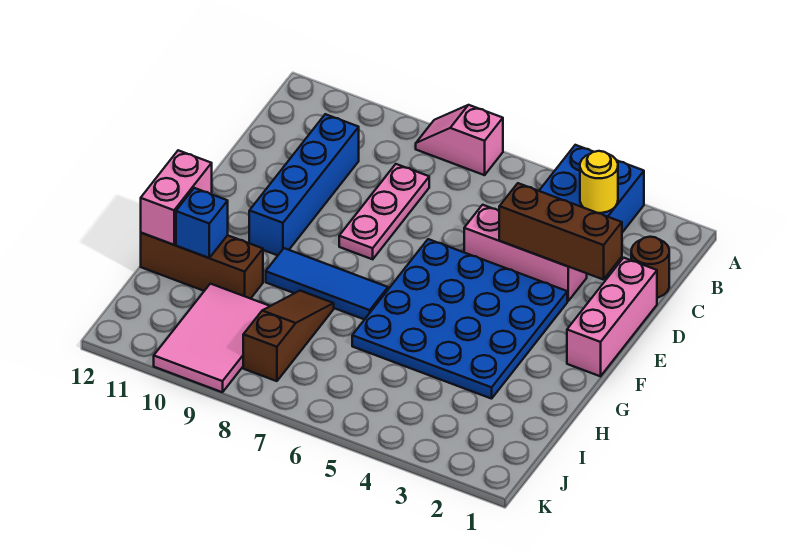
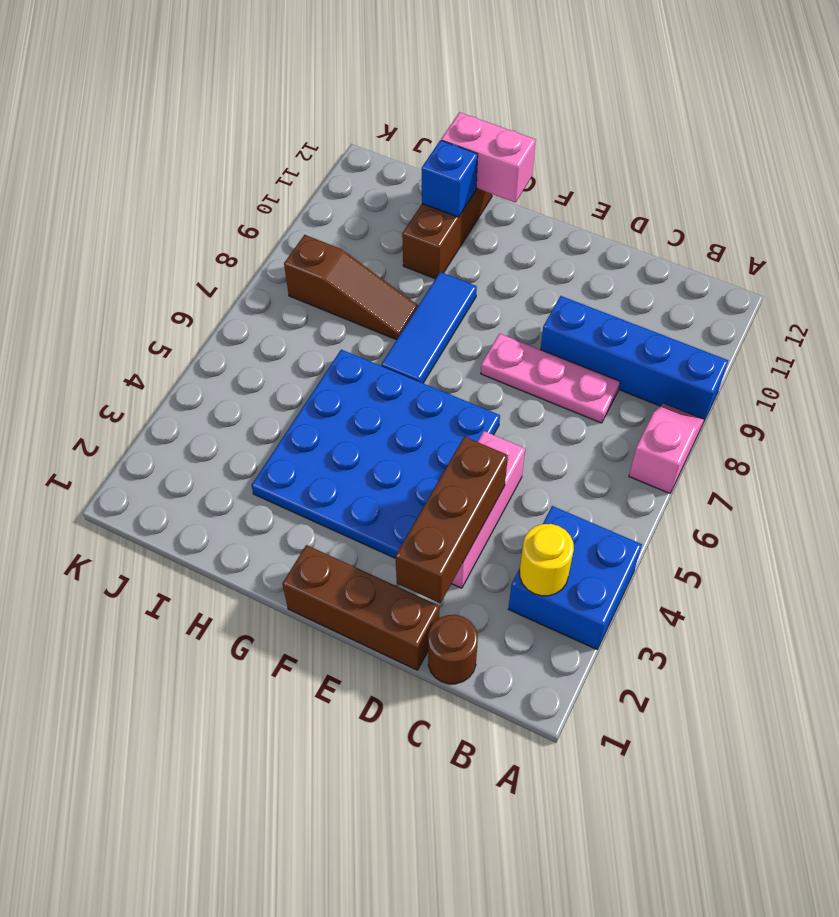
blue 1x4 brick [249,114,359,255] -> blue 1x4 brick moved to [540,296,728,420]
pink 1x3 brick [567,258,657,376] -> brown 1x3 brick [282,545,439,670]
pink 2x3 tile [154,284,270,392] -> none

